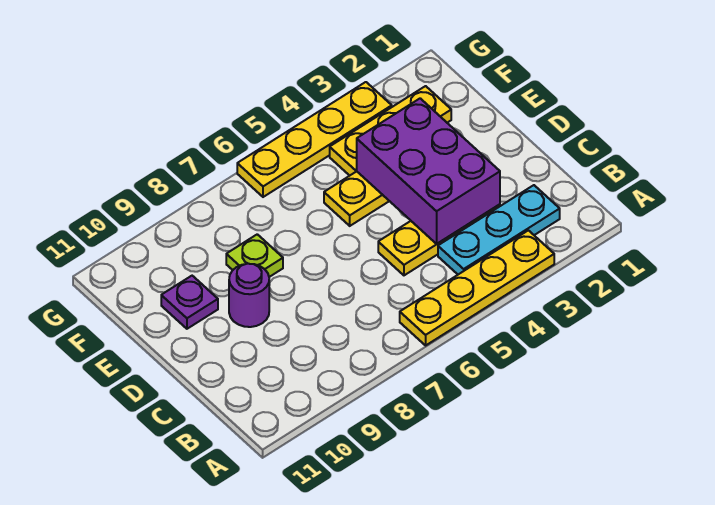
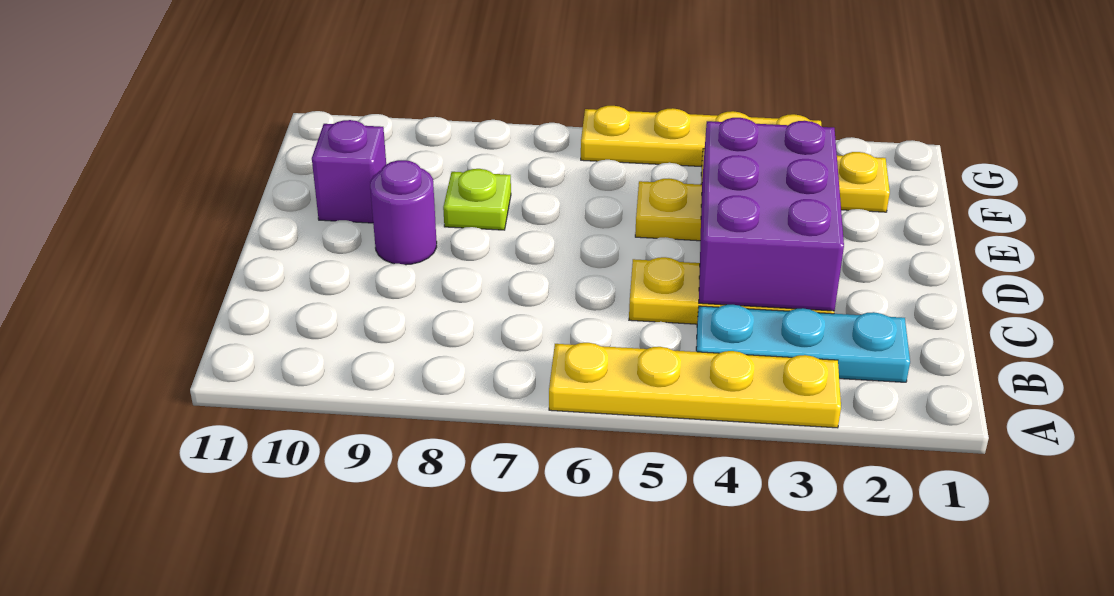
purple 1x1 plate [161,276,218,329] -> purple 1x1 brick [312,120,386,223]

